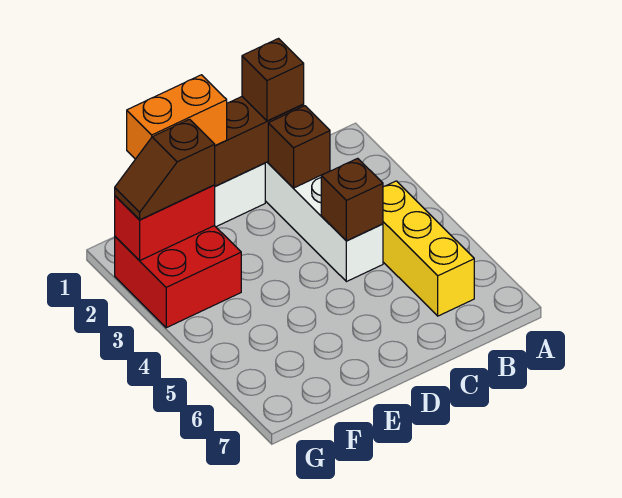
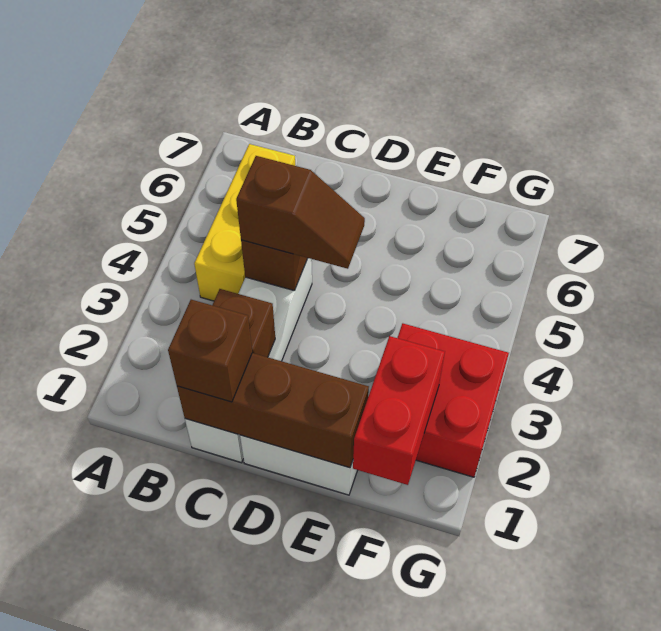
orange 1x2 brick [127,75,227,159] -> none
red 1x2 brick [115,185,215,261] -> red 1x2 brick turned to [353,336,445,485]
brown 1x2 slope [115,119,215,220] -> brown 1x2 slope moved to [236,156,365,269]

